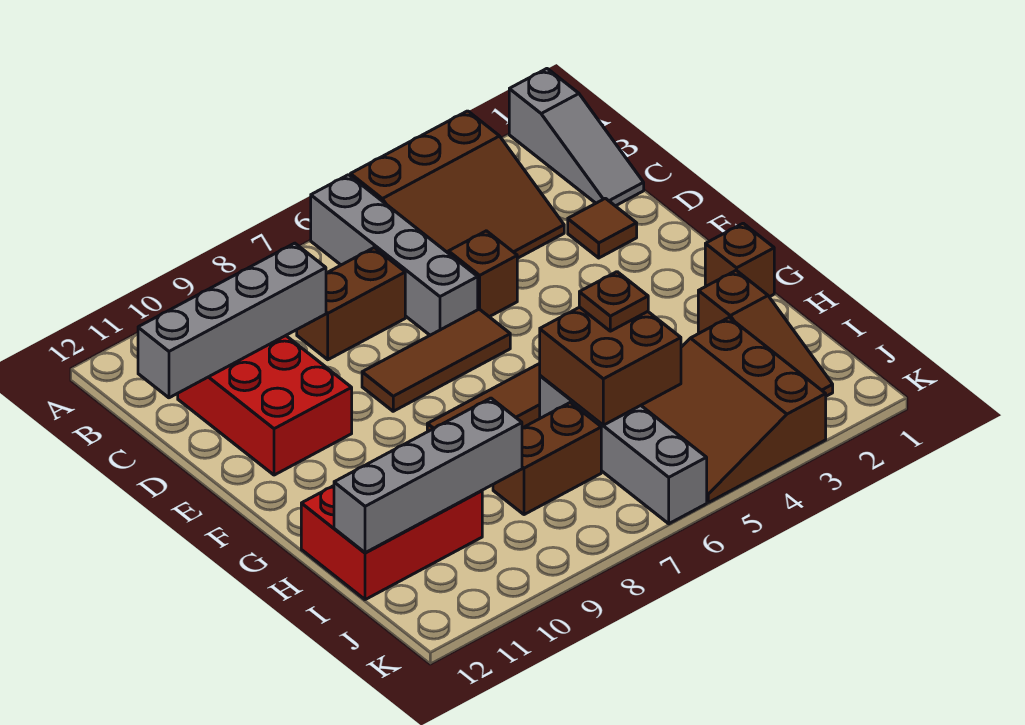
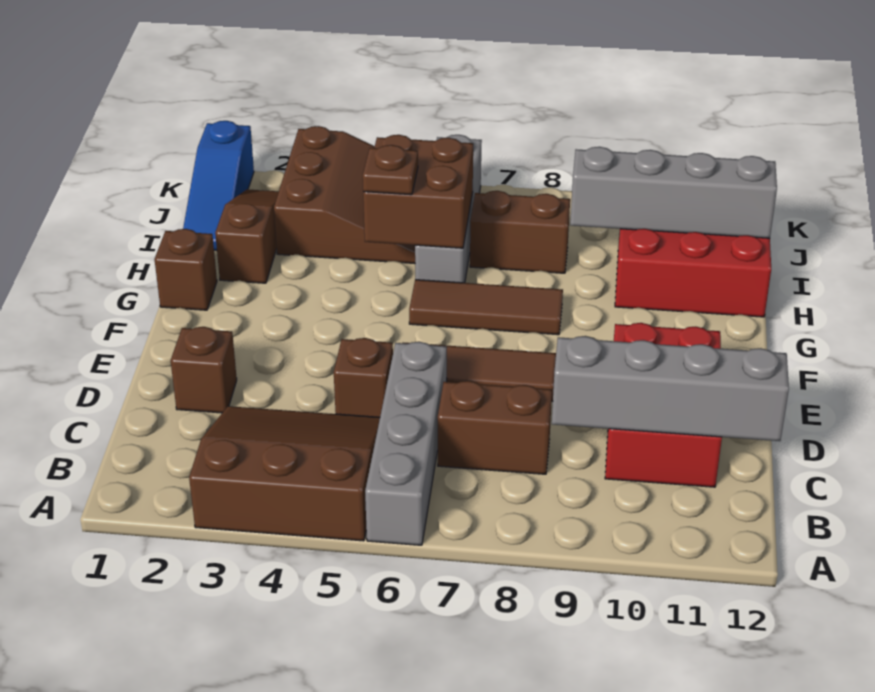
grey 1x3 slope [509,69,644,206] -> none
brown 1x1 tile [568,198,637,258] -> brown 1x1 brick [171,327,237,413]
none -> blue 1x3 slope [183,121,254,250]

